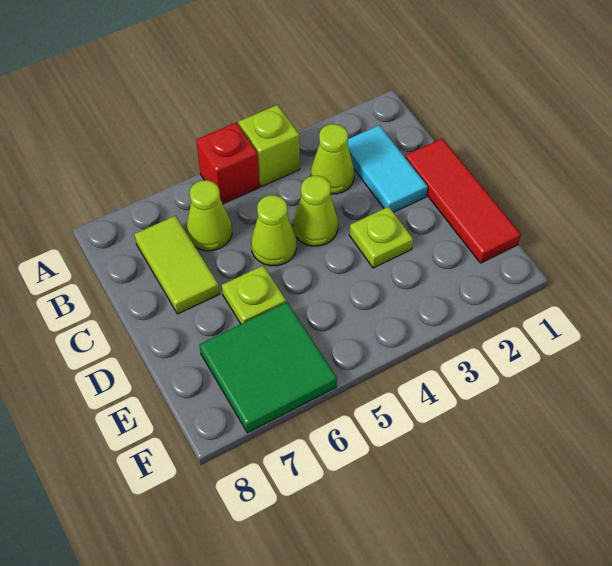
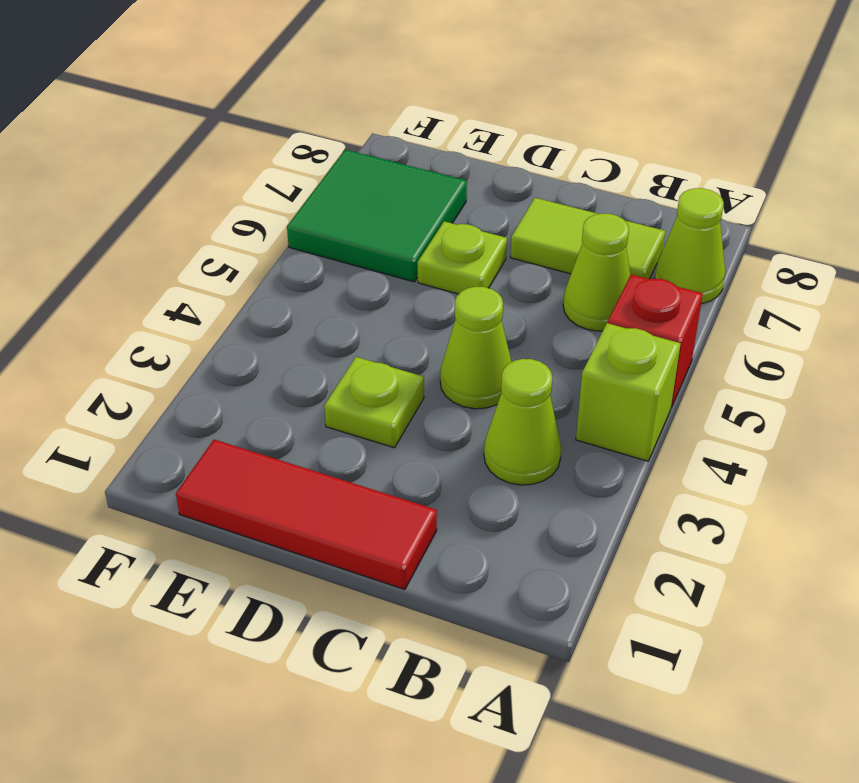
cyan 1x2 tile [347,125,428,212] -> none
lime 1x1 cone [251,195,297,266] -> lime 1x1 cone moved to [655,188,725,304]

